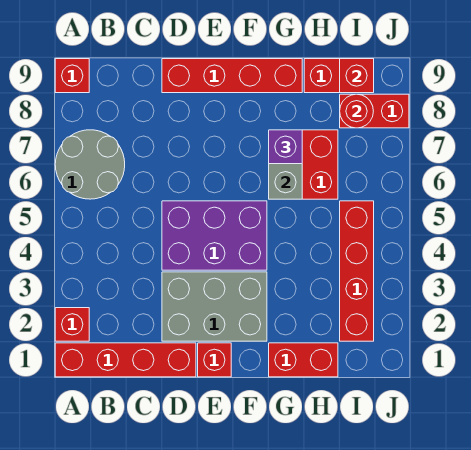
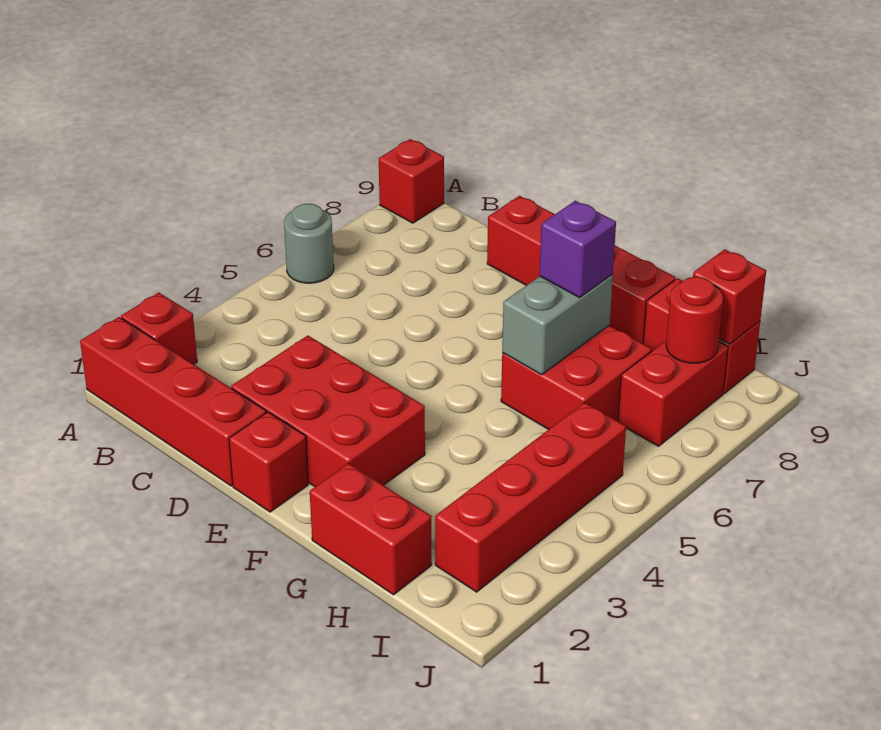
grey 2x2 round brick [55,130,125,199] -> grey 1x1 round brick [284,204,334,283]
grey 2x3 brick [162,272,267,341] -> red 2x3 brick [231,335,425,487]
purple 2x3 brick [162,201,267,270] -> none
red 1x2 brick [340,94,409,128] -> red 1x2 brick turned to [618,341,728,446]

